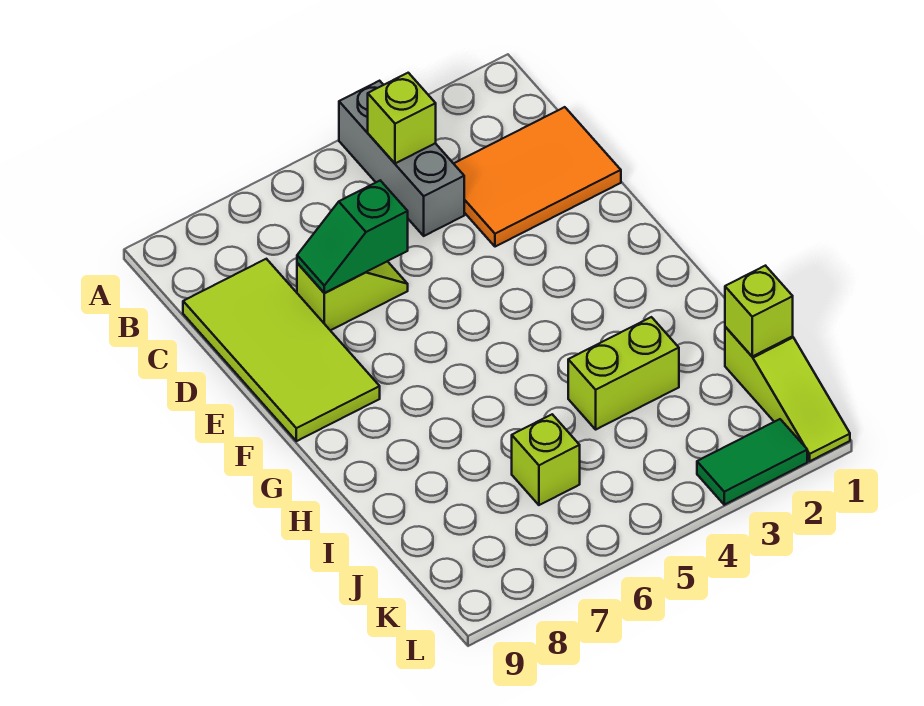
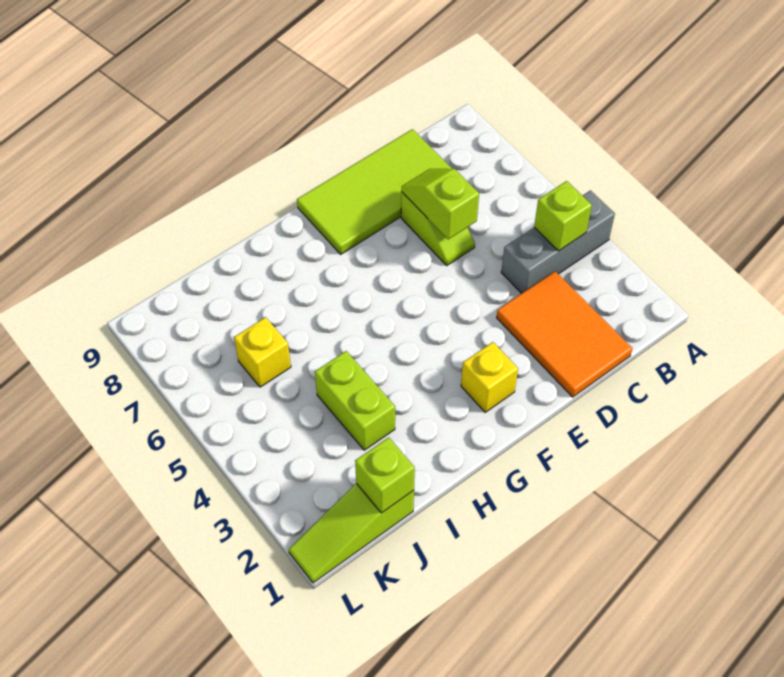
green 1x2 slope [297,181,408,293] -> lime 1x2 slope [401,169,479,239]
none -> yellow 1x1 brick [461,342,518,412]
lime 1x1 brick [512,414,580,505] -> yellow 1x1 brick [234,317,291,387]
green 1x2 tile [697,419,807,505] -> none

